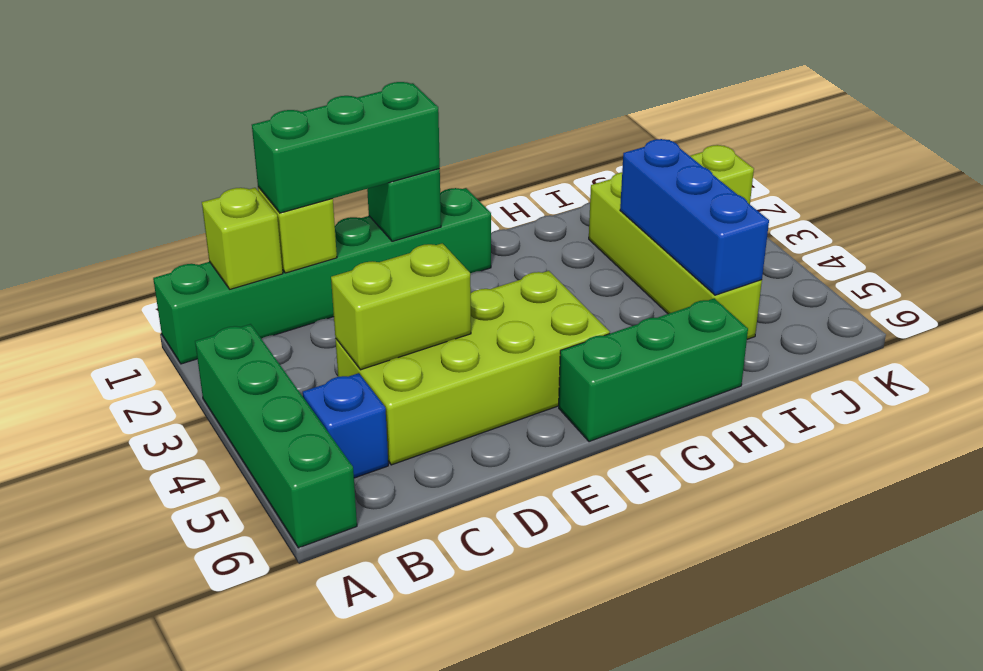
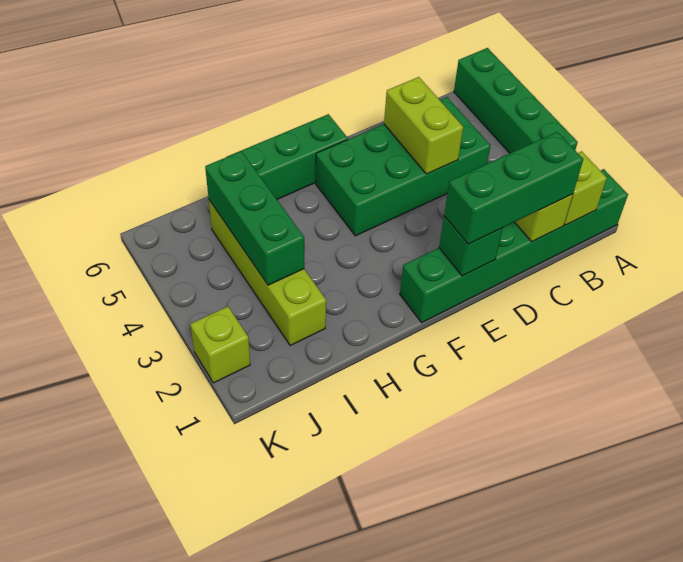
blue 1x1 brick [303,373,388,478] -> none
lime 2x4 brick [335,271,610,465] -> green 2x4 brick [316,97,490,236]
lime 1x2 brick [331,243,471,370] -> lime 1x2 brick turned to [384,77,463,174]
blue 1x3 brick [620,139,769,295] -> green 1x3 brick [205,151,304,285]

